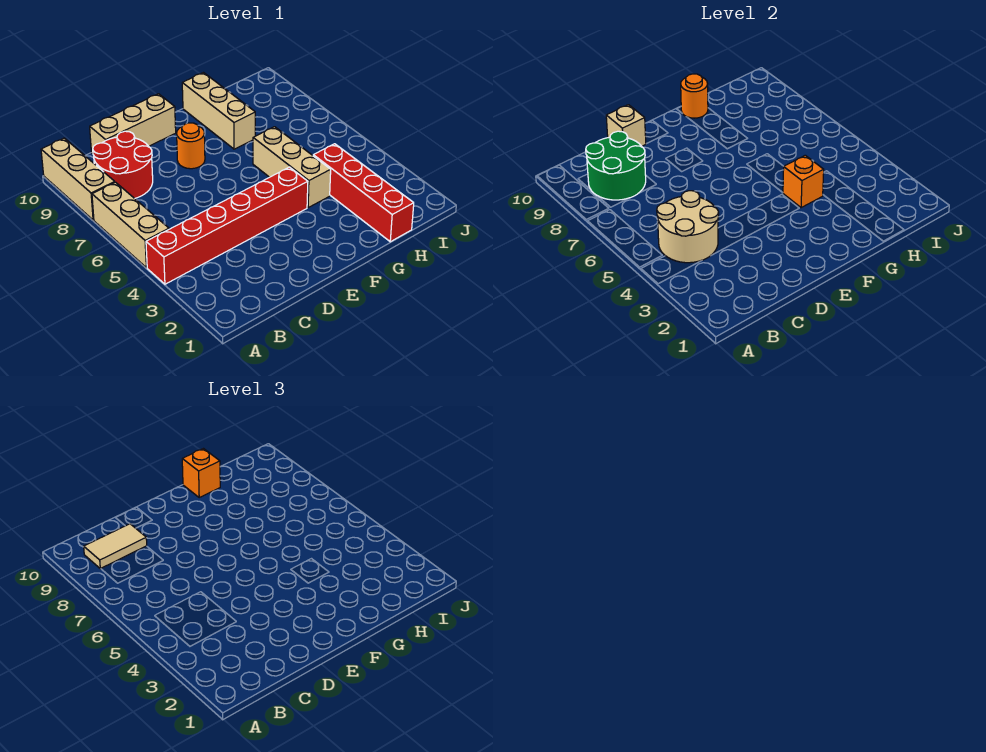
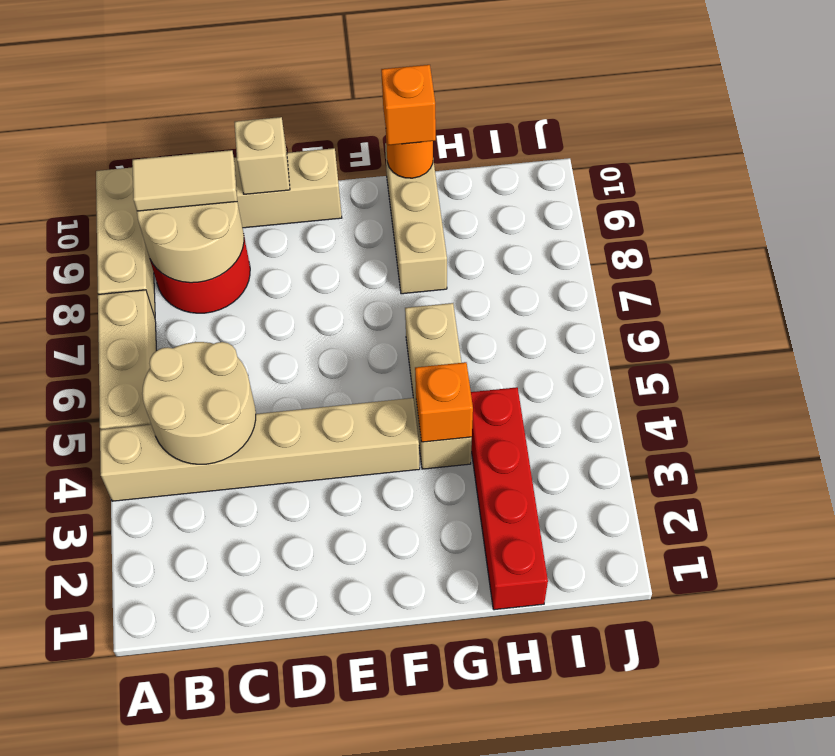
red 1x6 brick [146,167,308,284] -> tan 1x6 brick [100,398,420,501]
green 2x2 round brick [586,131,646,200] -> tan 2x2 round brick [137,202,244,283]
orange 1x1 round brick [177,123,205,169] -> none

